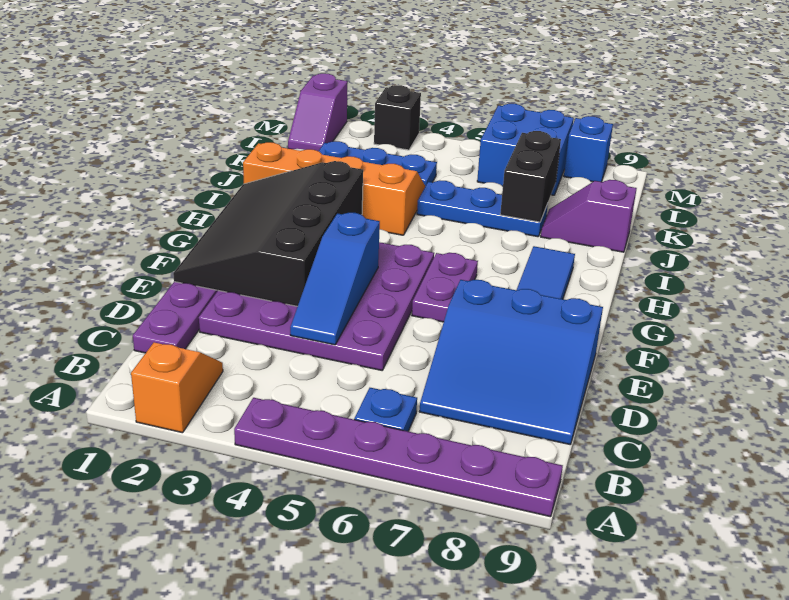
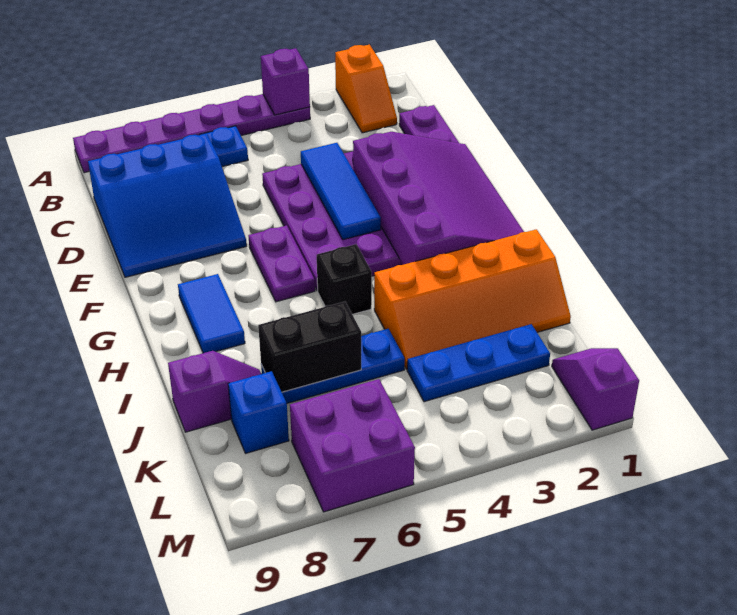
none -> purple 1x1 brick [261,48,310,115]
blue 3x3 slope [419,280,603,445] -> blue 3x3 slope turned to [88,133,247,277]
blue 1x3 slope [290,213,380,345] -> blue 1x3 tile [301,143,381,240]
black 3x4 slope [173,161,363,306] -> purple 3x4 slope [353,132,524,265]
black 1x2 brick [500,131,561,222] -> black 1x2 brick turned to [258,302,361,392]
blue 2x2 brick [477,104,574,195] -> purple 2x2 brick [290,379,415,512]
black 1x1 brick [374,85,421,150] -> black 1x1 brick moved to [317,244,372,314]
blue 1x1 brick [564,116,613,182] -> blue 1x1 brick moved to [228,371,289,453]

